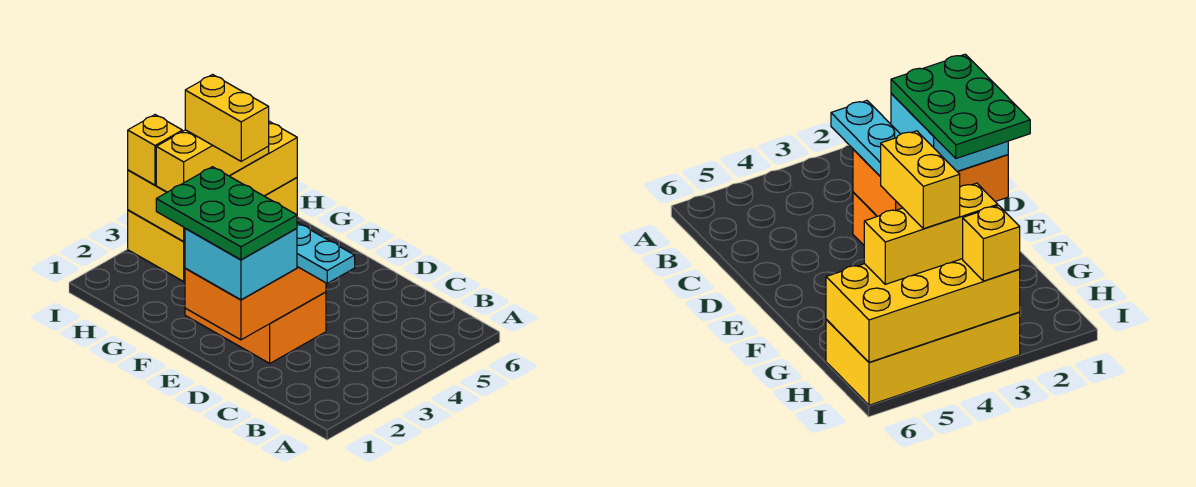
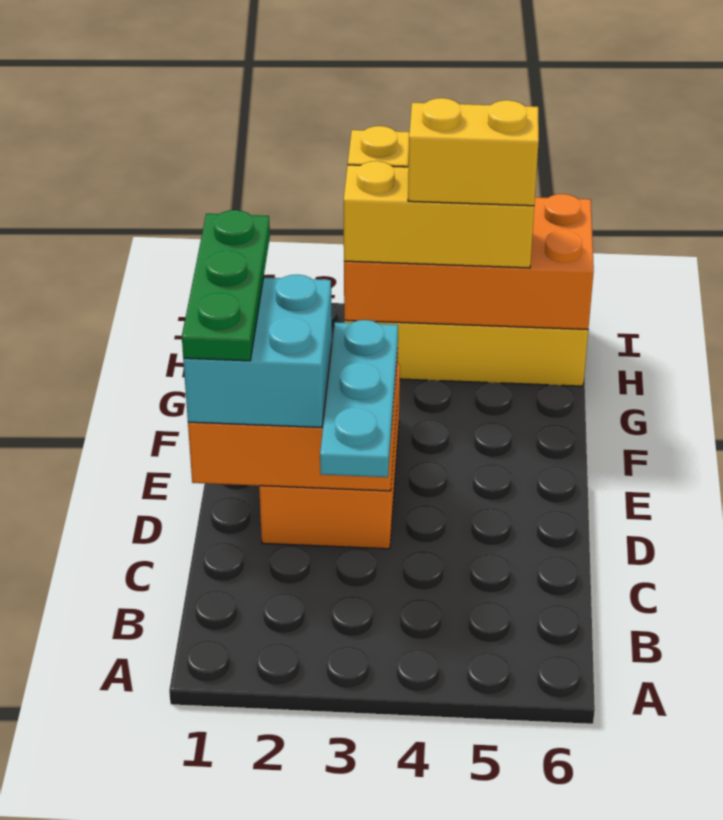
green 2x3 plate [156,167,297,260] -> green 1x3 plate [182,210,270,361]
yellow 1x2 brick [185,75,269,161] -> yellow 1x2 brick turned to [408,98,539,206]
yellow 2x4 brick [128,121,297,242] -> orange 2x4 brick [344,194,594,330]

